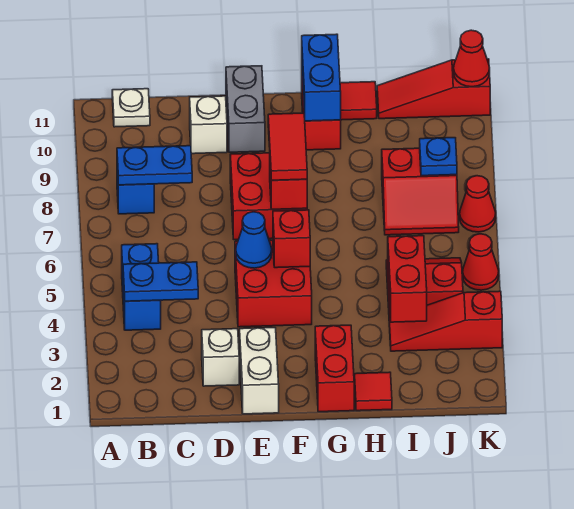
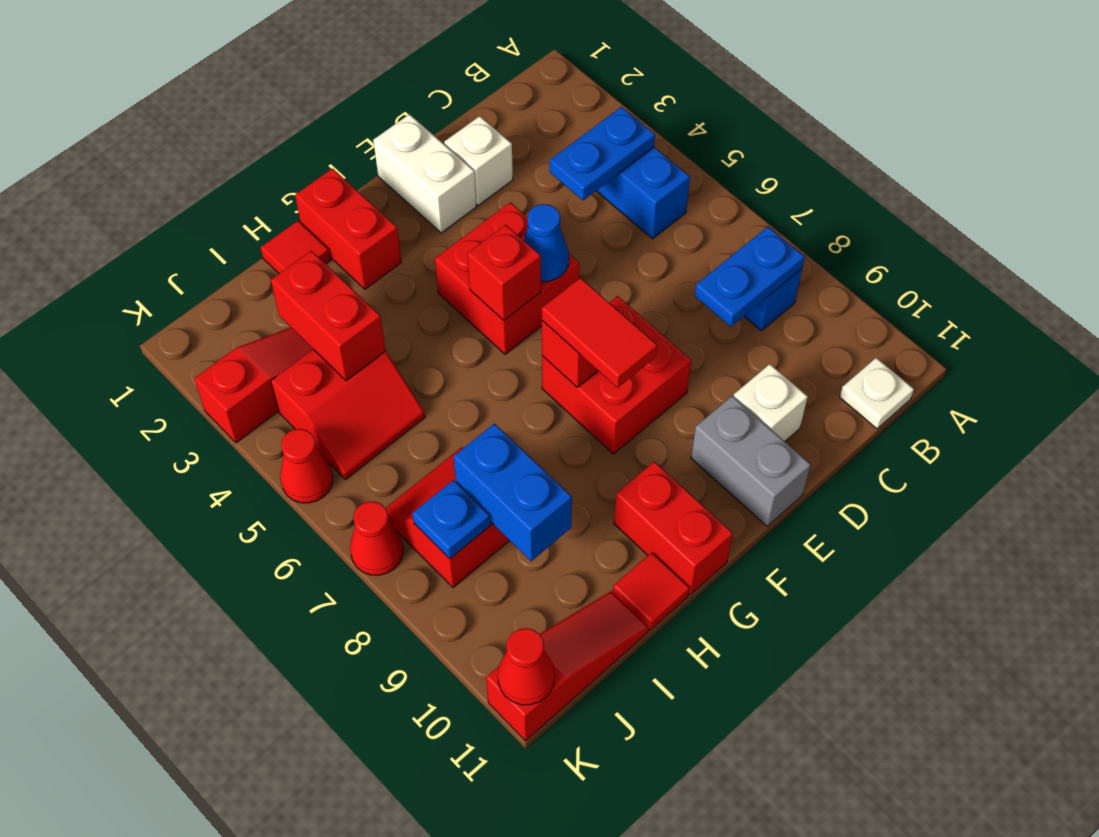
blue 1x2 brick [302,34,341,121] -> blue 1x2 brick moved to [453,424,572,561]

